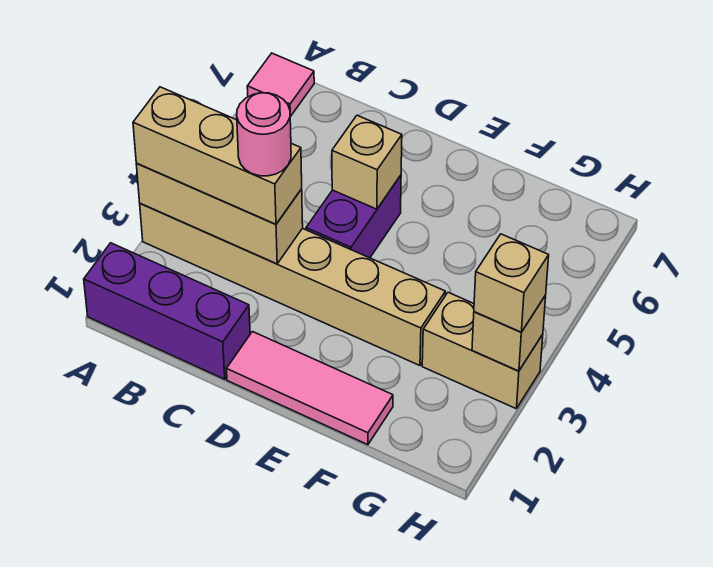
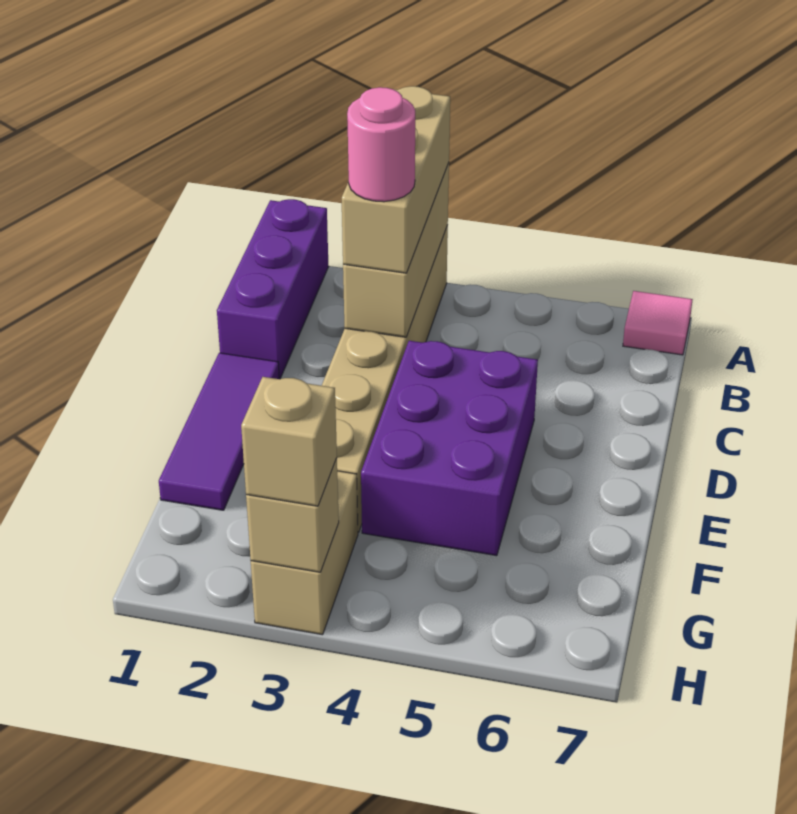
pink 1x3 tile [227,332,393,445] -> purple 1x3 tile [159,353,279,510]
purple 1x2 brick [306,175,401,258] -> purple 2x3 brick [361,341,538,556]
tan 1x1 brick [332,115,402,209] -> none

